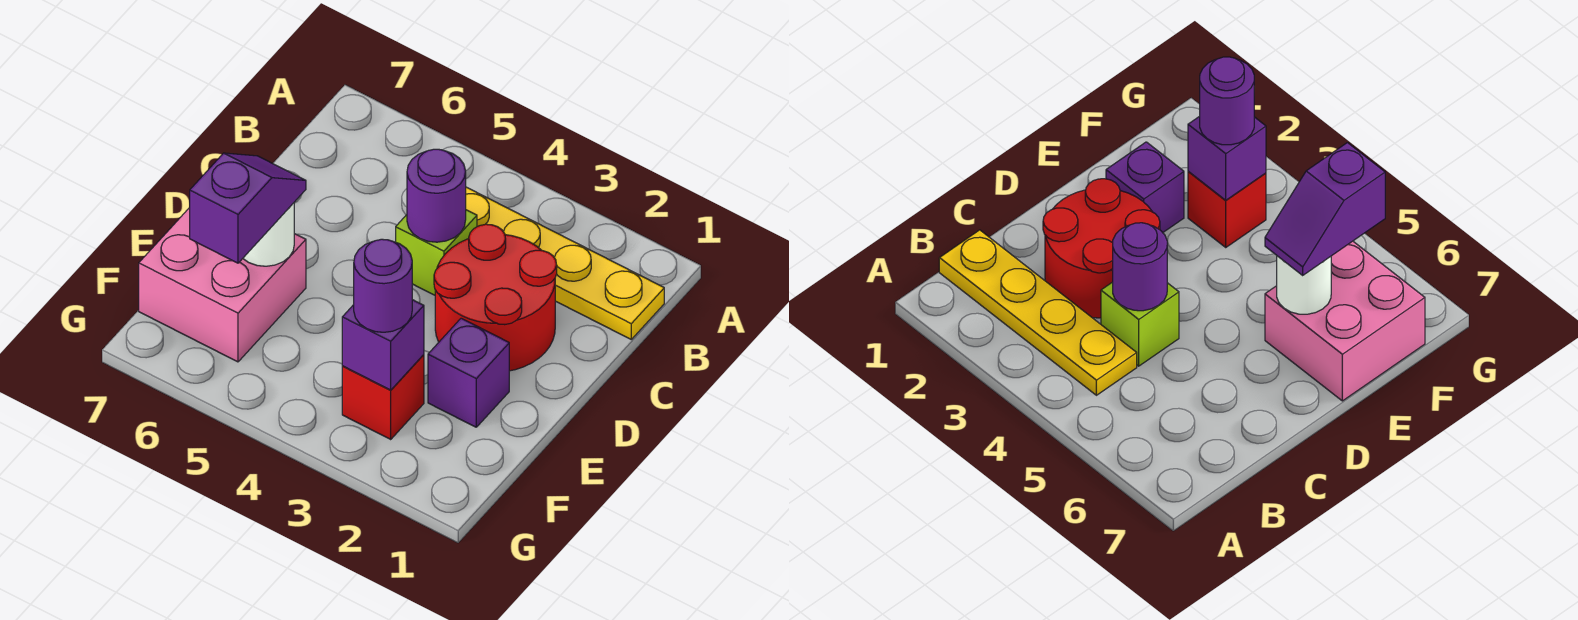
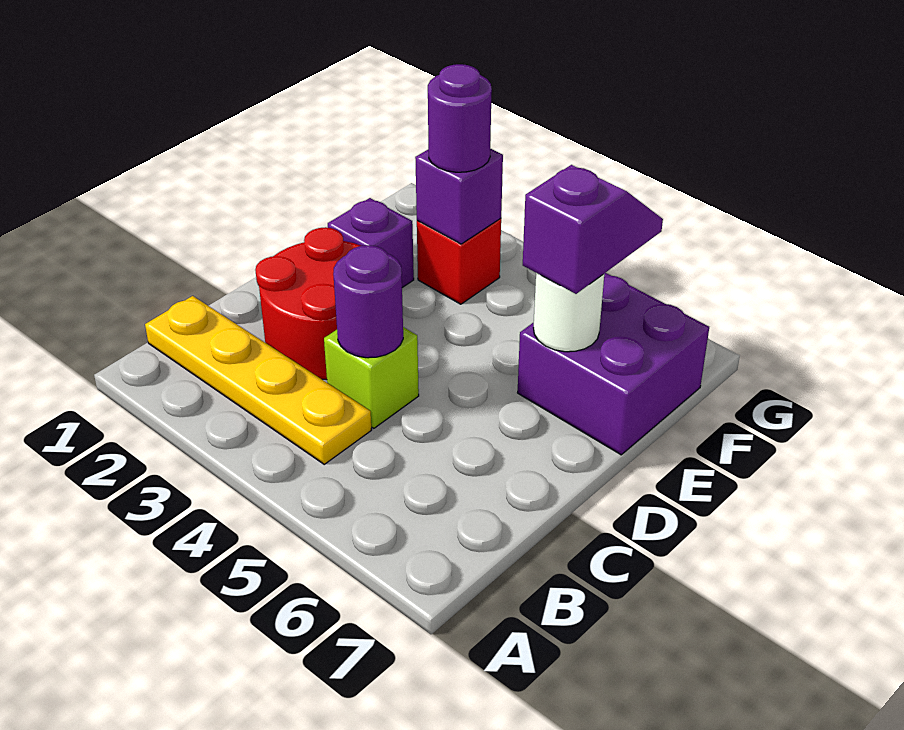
pink 2x2 brick [139,208,306,362] -> purple 2x2 brick [518,273,709,455]
purple 1x2 slope [190,153,306,263] -> purple 1x2 slope turned to [523,165,663,294]

